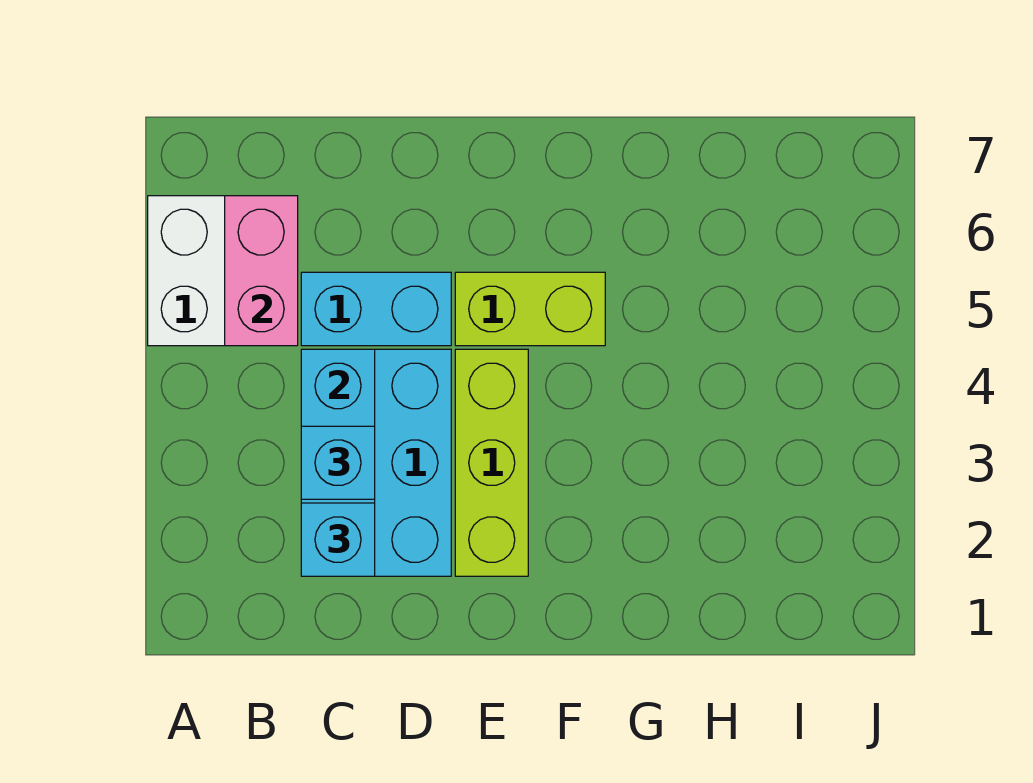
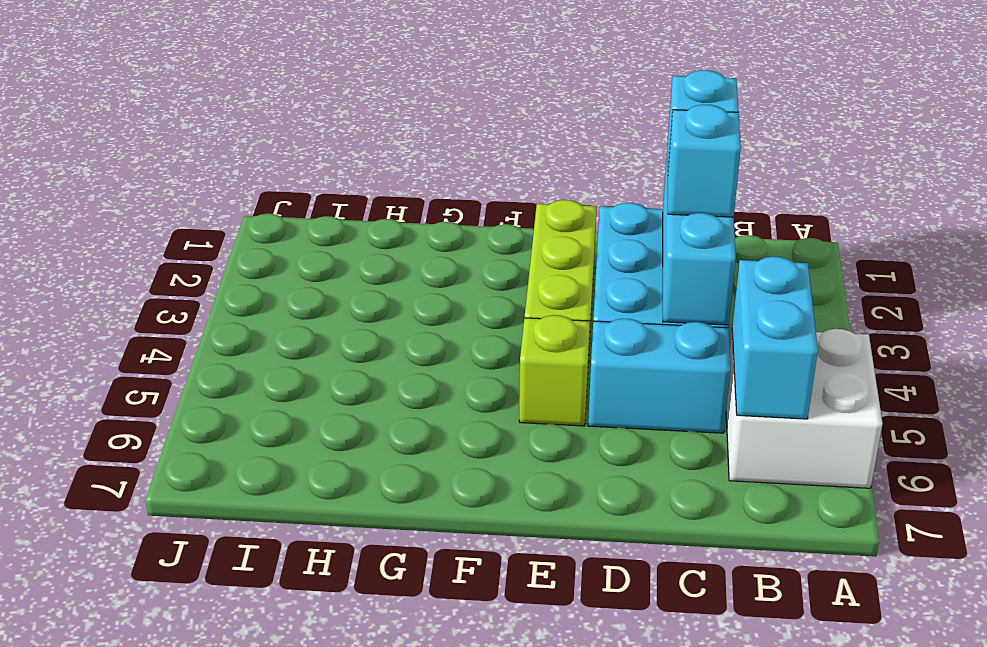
pink 1x2 brick [225,196,298,346] -> cyan 1x2 brick [732,257,818,419]
lime 1x2 brick [455,272,605,346] -> lime 1x1 brick [519,315,590,426]

